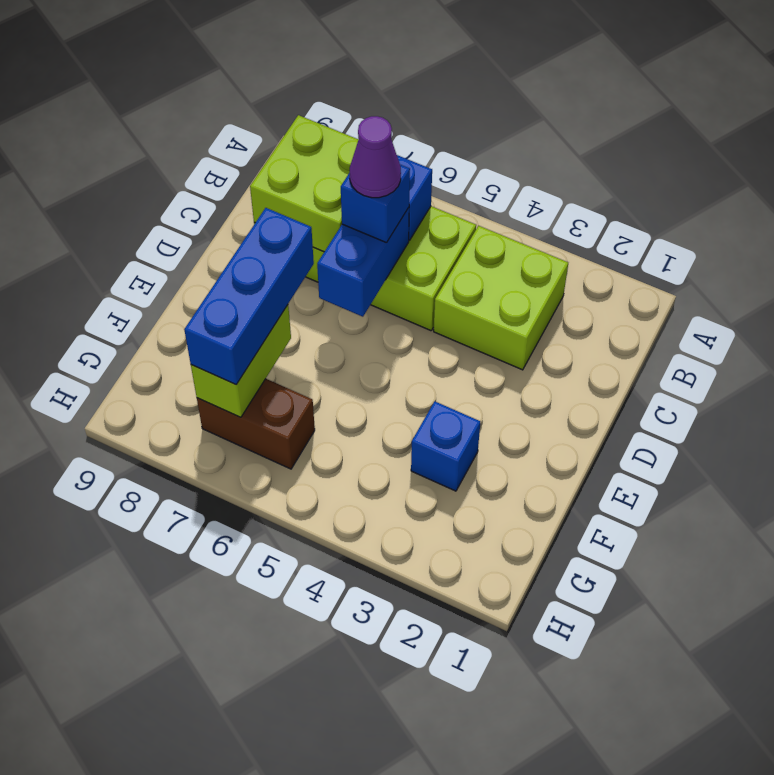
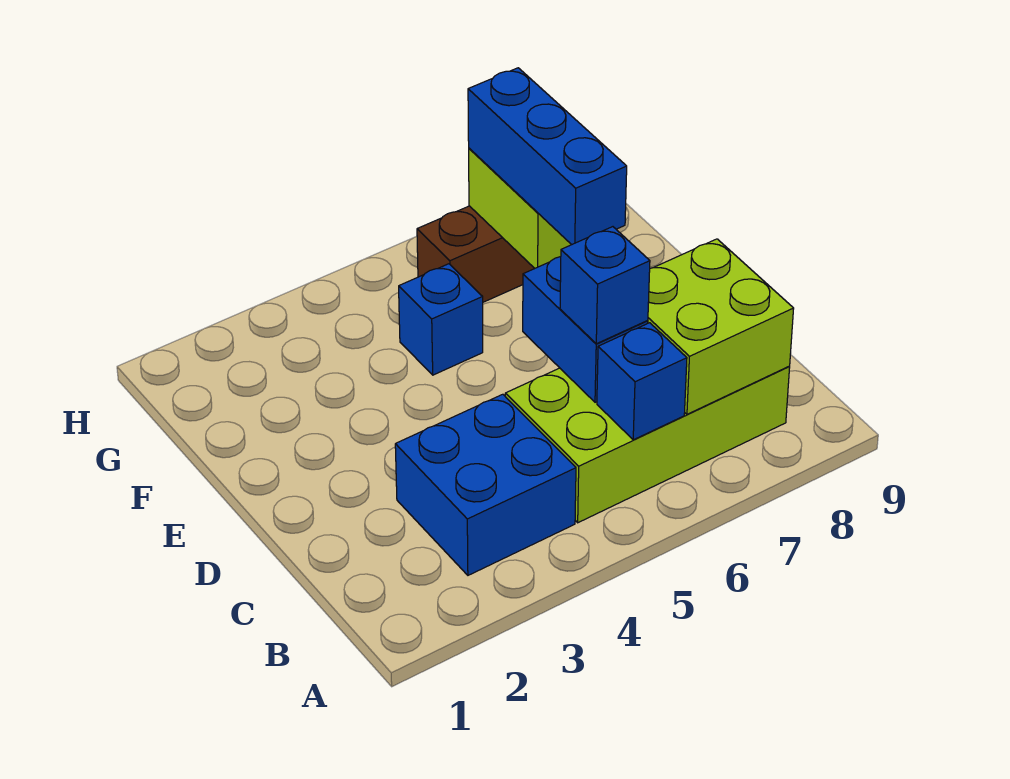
lime 2x2 brick [434,226,568,370] -> blue 2x2 brick [395,394,576,575]
purple 1x1 cone [350,116,401,198] -> none
blue 1x1 brick [411,401,480,491] -> blue 1x1 brick moved to [399,264,483,375]

